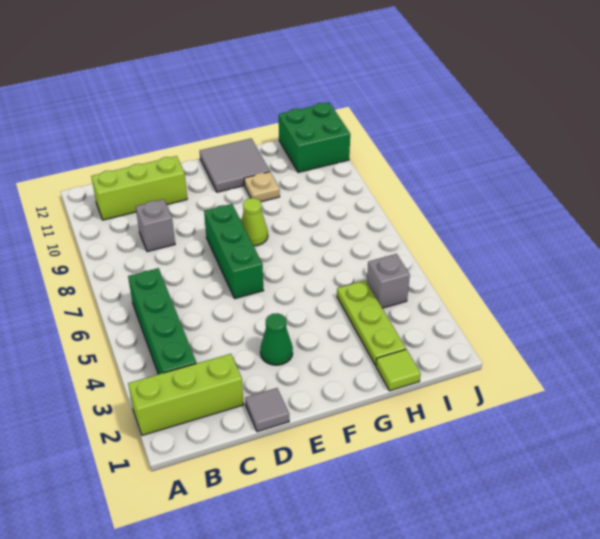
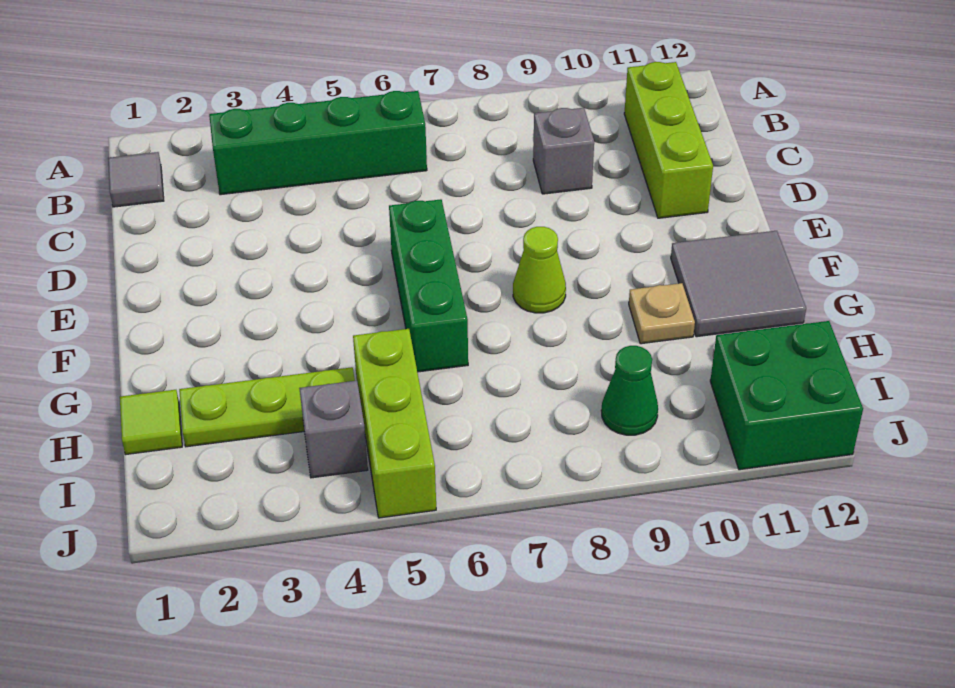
lime 1x3 brick [128,354,244,435] -> lime 1x3 brick moved to [353,329,436,518]
grey 1x1 tile [245,388,289,432] -> grey 1x1 tile moved to [108,152,164,207]
green 1x1 cone [260,313,293,365] -> green 1x1 cone moved to [601,346,658,435]
green 1x3 brick [204,204,263,299] -> green 1x3 brick turned to [389,199,468,372]

